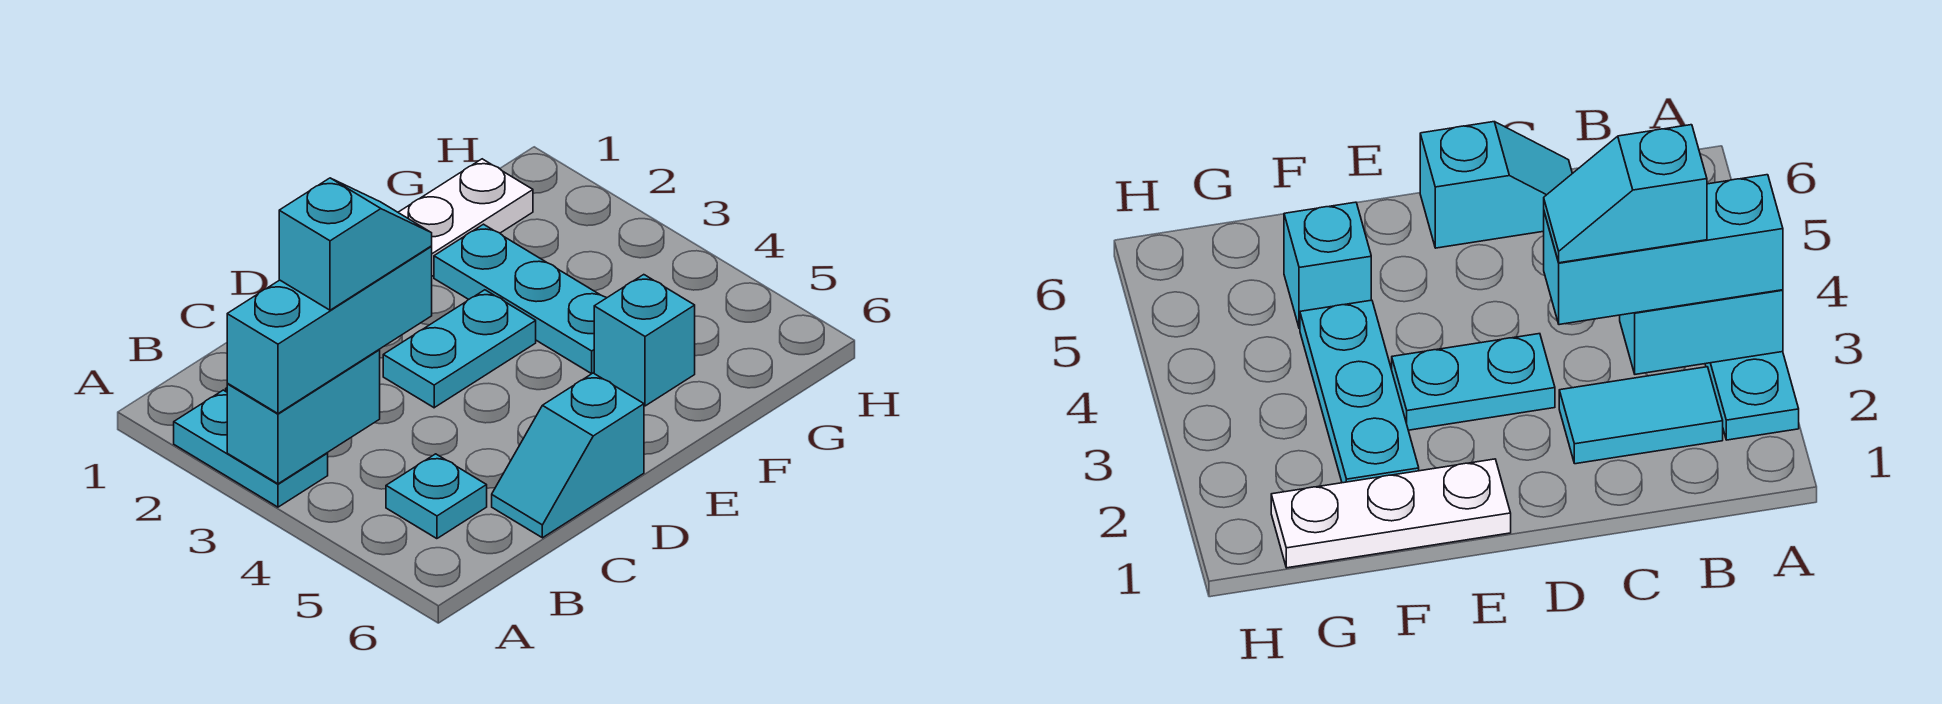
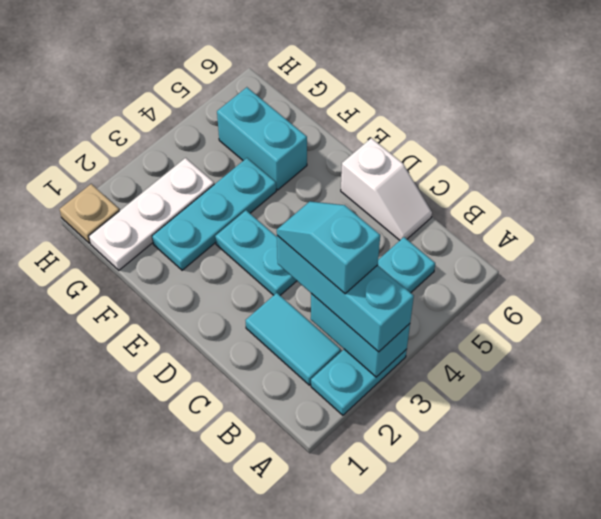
cyan 1x2 slope [492,373,644,538] -> white 1x2 slope [341,138,432,240]
white 1x3 plate [398,159,533,276] -> white 1x3 plate turned to [89,158,214,270]
cyan 1x1 brick [594,275,695,406] -> cyan 1x2 brick [217,87,307,190]
none -> tan 1x1 plate [59,184,119,243]

